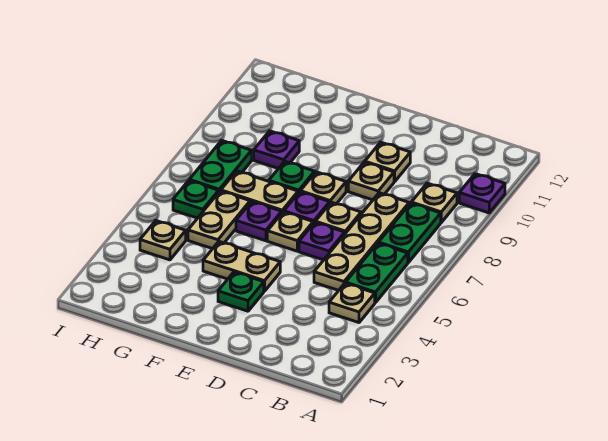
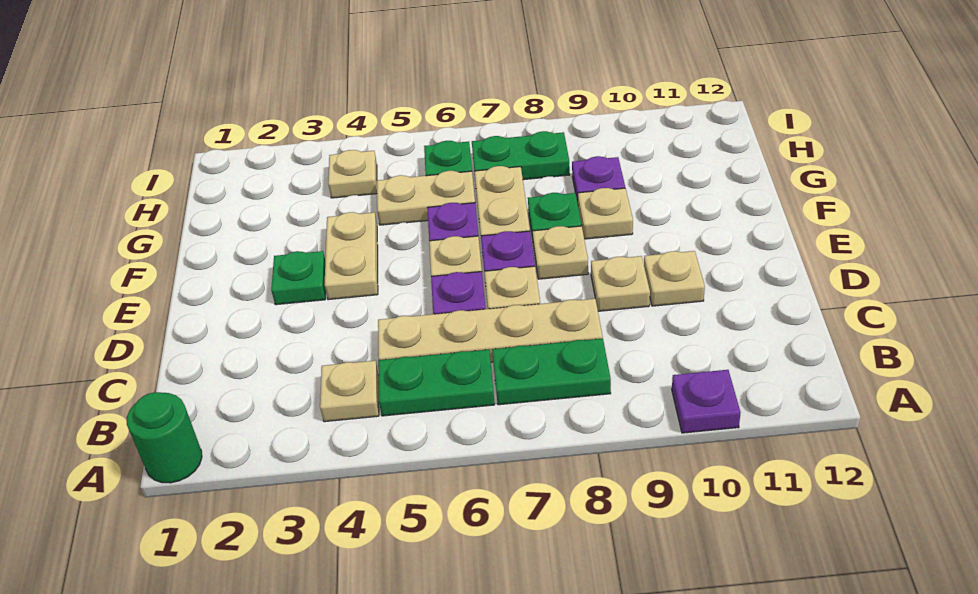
none -> green 1x1 round brick [127,392,202,483]
tan 1x1 plate [411,183,457,222] -> tan 1x1 plate moved to [578,188,633,239]

